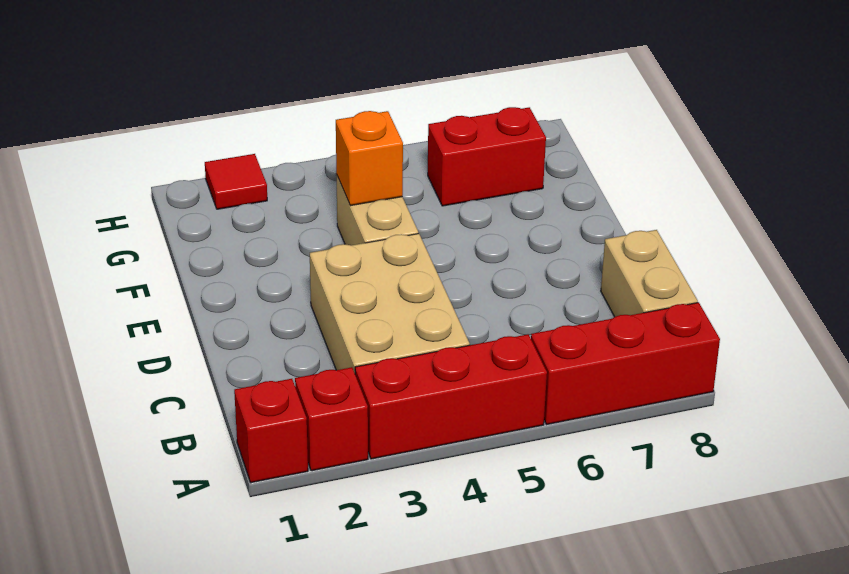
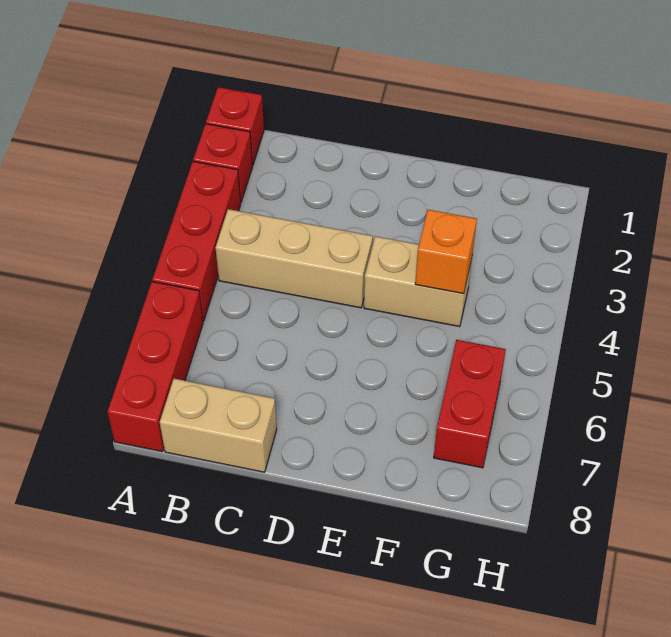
tan 2x3 brick [310,234,470,373] -> tan 1x3 brick [216,209,373,308]
red 1x1 tile [205,154,267,209] -> none

